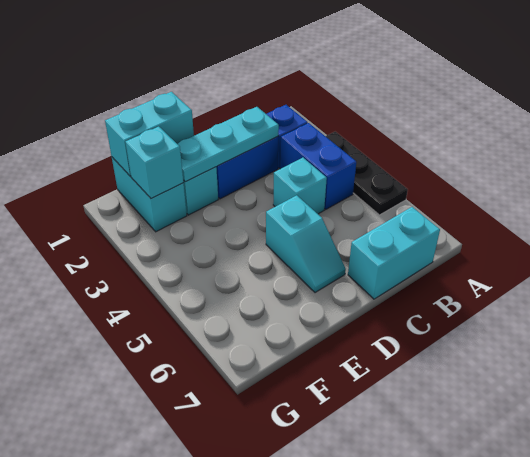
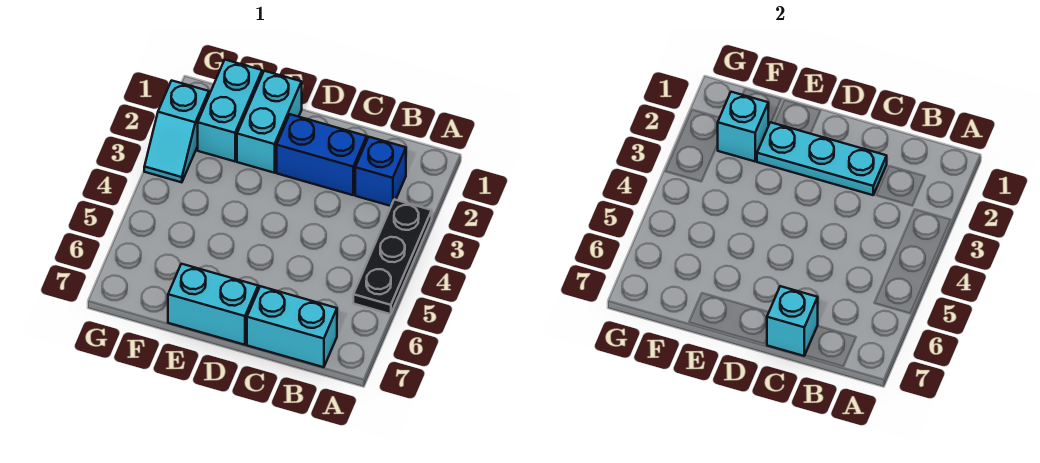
blue 1x2 brick [280,123,356,209] -> none
cyan 1x1 brick [273,158,327,214] -> cyan 1x1 brick moved to [767,286,818,356]
cyan 1x2 slope [266,195,346,293] -> cyan 1x2 slope moved to [144,81,209,182]
cyan 1x2 brick [105,92,194,176] -> cyan 1x2 brick moved to [168,264,258,345]

